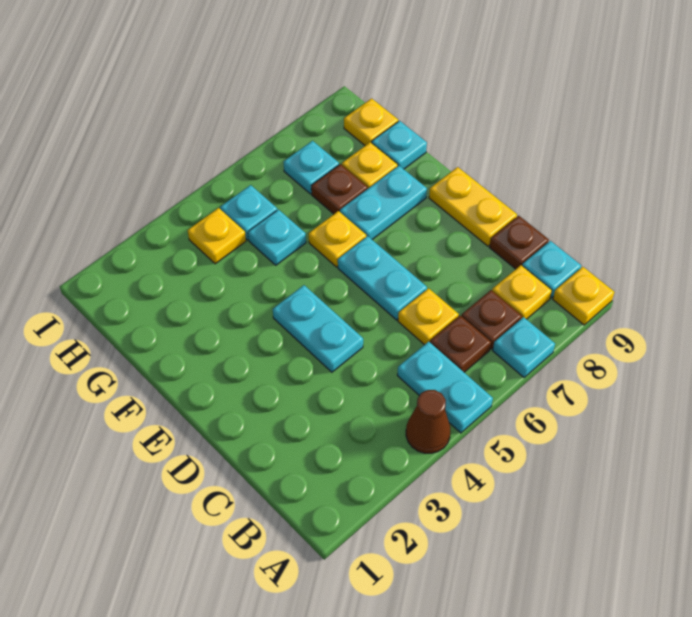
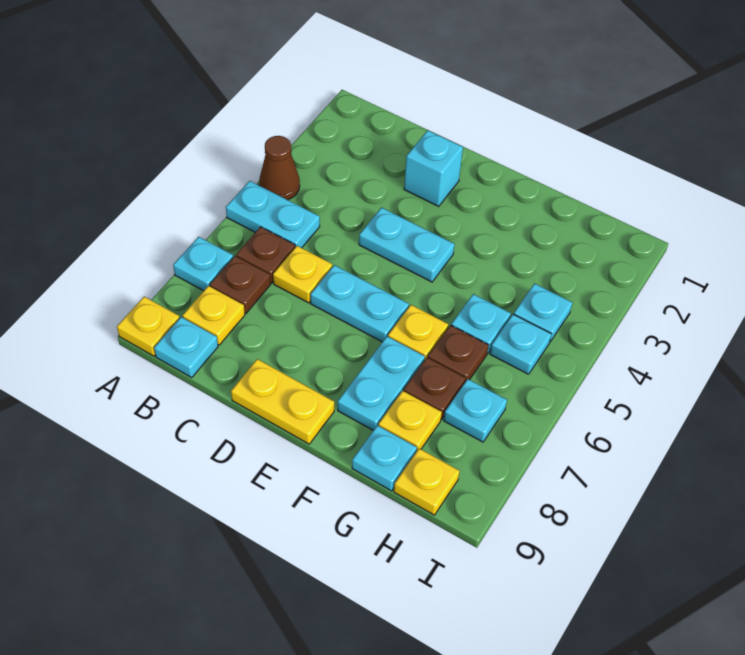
brown 1x1 plate [489,216,549,269] -> brown 1x1 plate moved to [428,325,489,382]
none -> cyan 1x1 brick [404,131,463,206]
yellow 1x1 plate [188,208,246,264] -> cyan 1x1 plate [514,284,572,342]

